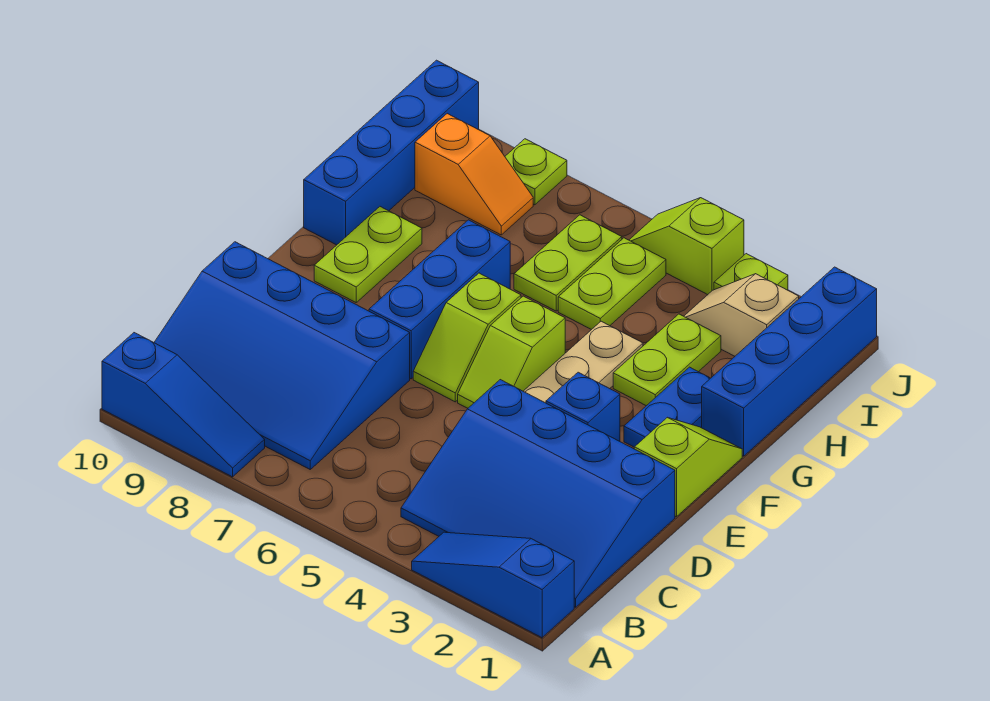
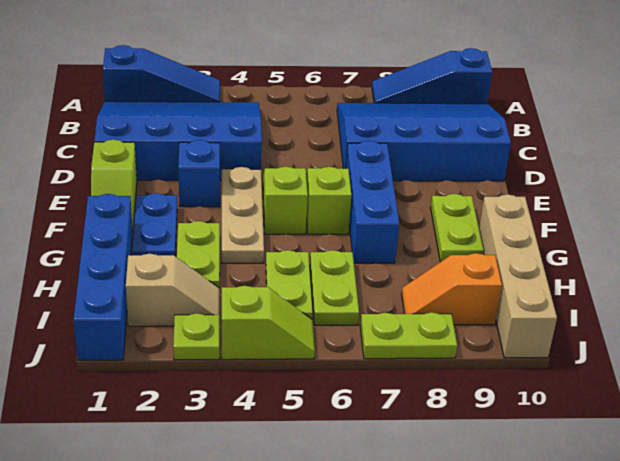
blue 1x4 brick [304,60,479,245] -> tan 1x4 brick [479,194,557,358]
lime 1x1 plate [505,139,567,205] -> lime 1x2 plate [360,312,457,359]

